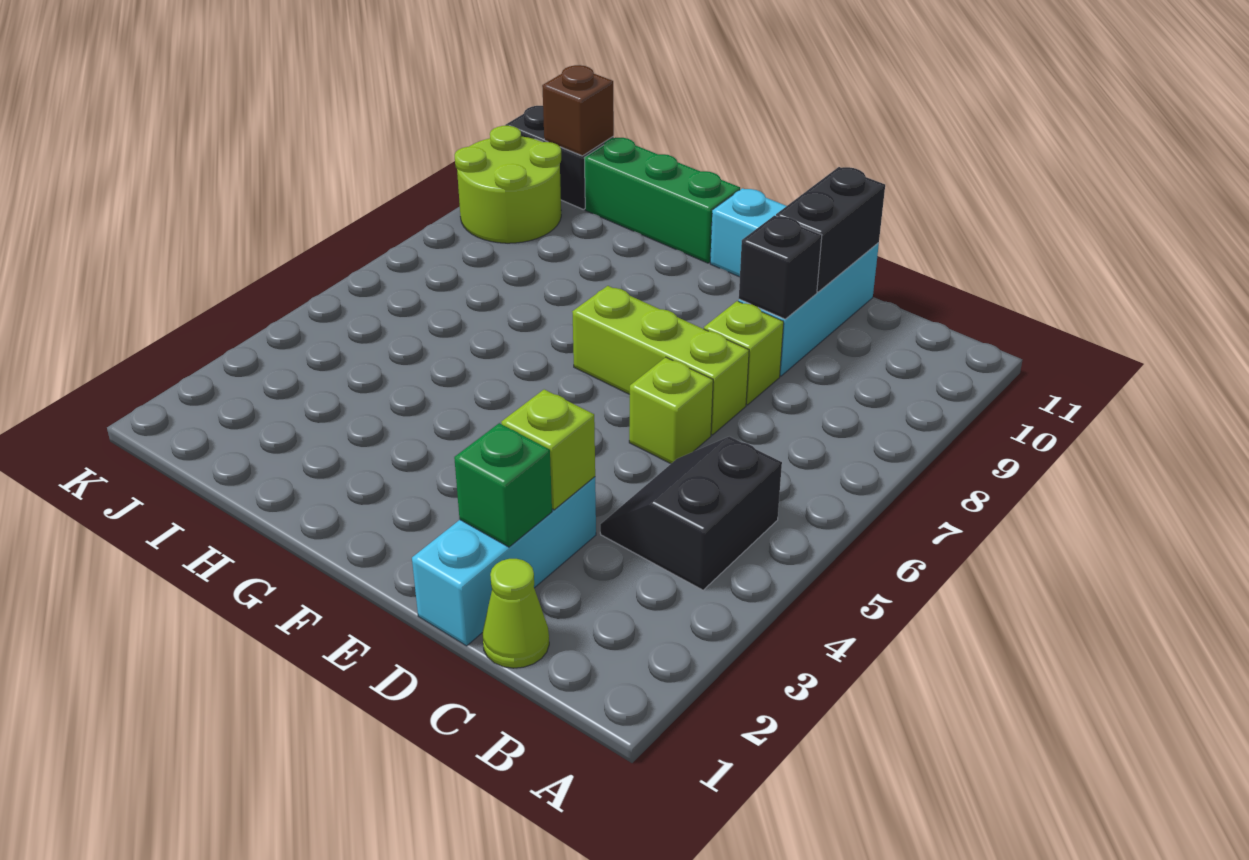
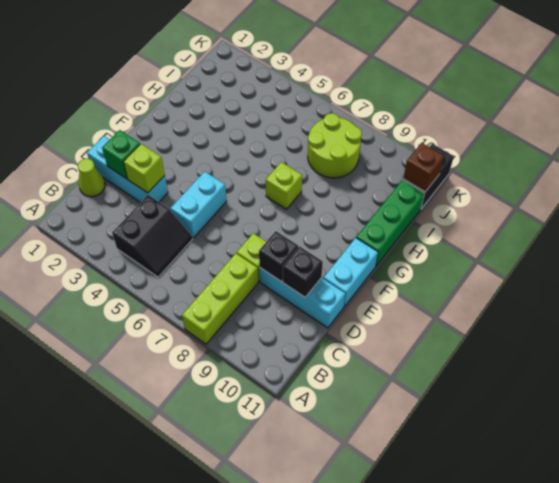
black 2x2 slope [600,437,782,590] -> black 2x2 slope turned to [112,195,193,277]
none -> cyan 1x2 brick [170,171,227,238]
lime 1x1 brick [629,357,713,464] -> lime 1x1 brick moved to [266,162,302,209]
lime 1x3 brick [572,286,749,435] -> lime 1x3 brick moved to [182,253,258,344]
black 1x2 brick [776,167,885,292] -> black 1x1 brick [283,247,323,297]
lime 2x2 round brick [455,126,561,243] -> lime 2x2 round brick moved to [308,113,362,178]

